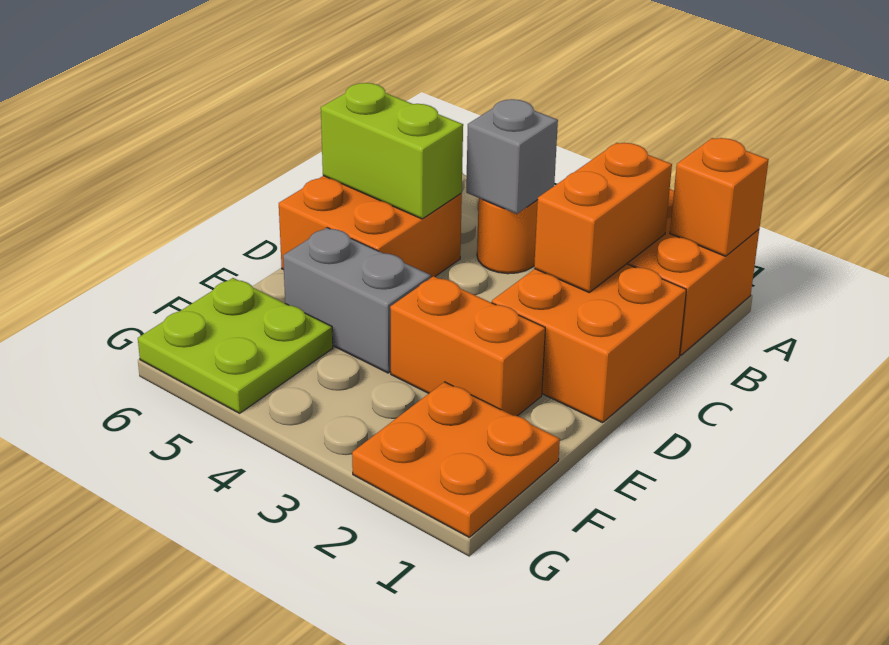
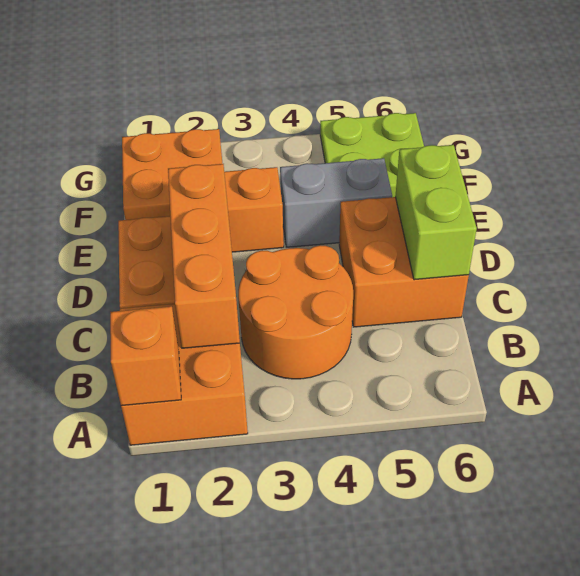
orange 1x2 brick [534,143,672,292] -> orange 1x3 brick [168,164,240,348]
orange 1x1 round brick [477,198,538,274] -> orange 2x2 round brick [238,245,353,379]
grey 1x1 brick [466,99,558,214] -> none
lime 1x2 brick [321,83,463,219] -> lime 1x2 brick turned to [395,145,477,280]

